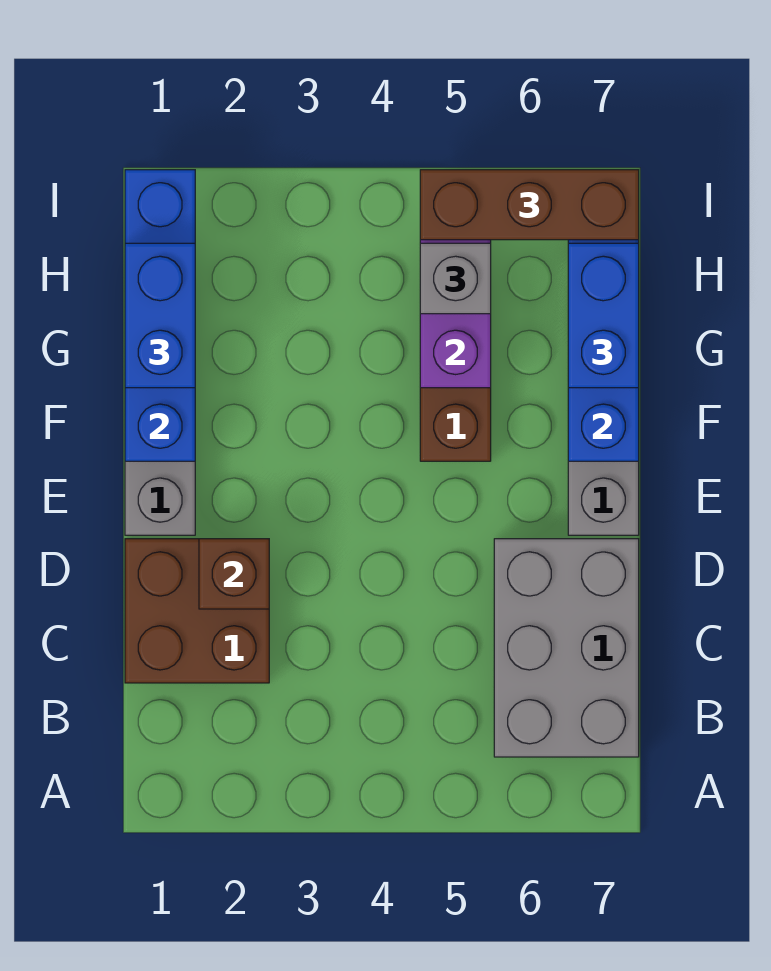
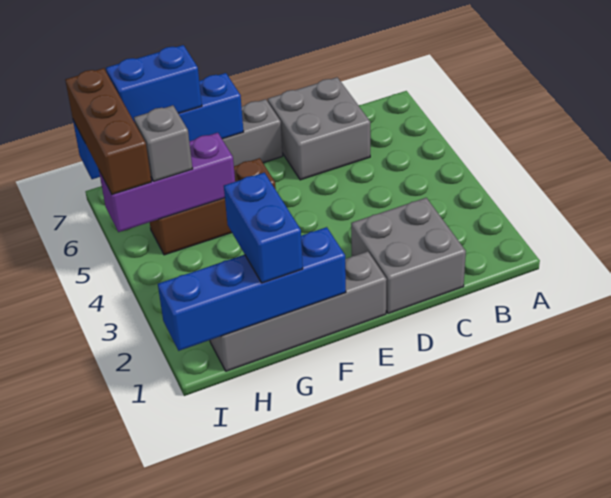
grey 2x3 brick [494,539,639,757] -> grey 2x2 brick [268,77,370,180]
brown 2x2 brick [125,539,269,683] -> grey 2x2 brick [351,198,466,313]
brown 1x1 brick [199,539,269,609] -> none
blue 1x2 brick [125,243,195,388] -> blue 1x2 brick turned to [224,173,303,283]

